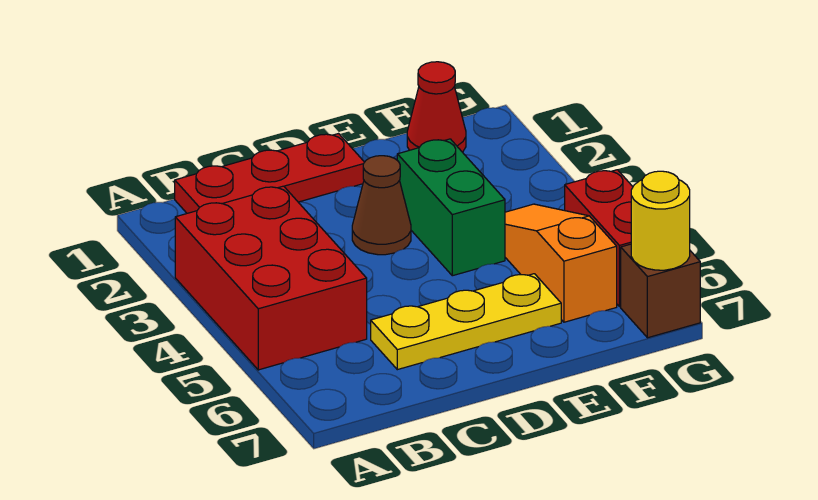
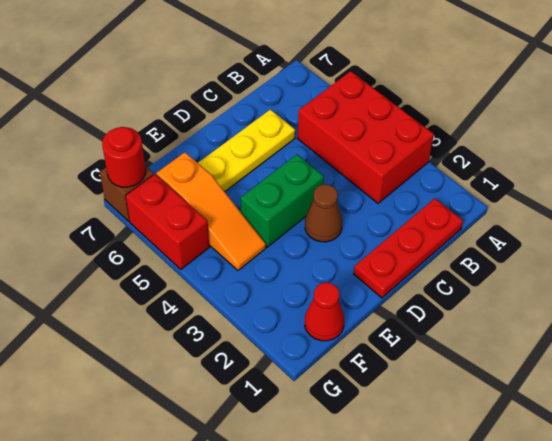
green 1x2 brick [397,139,505,276] -> green 1x2 brick turned to [241,155,324,247]
yellow 1x1 round brick [631,171,690,270] -> red 1x1 round brick [102,127,146,187]

